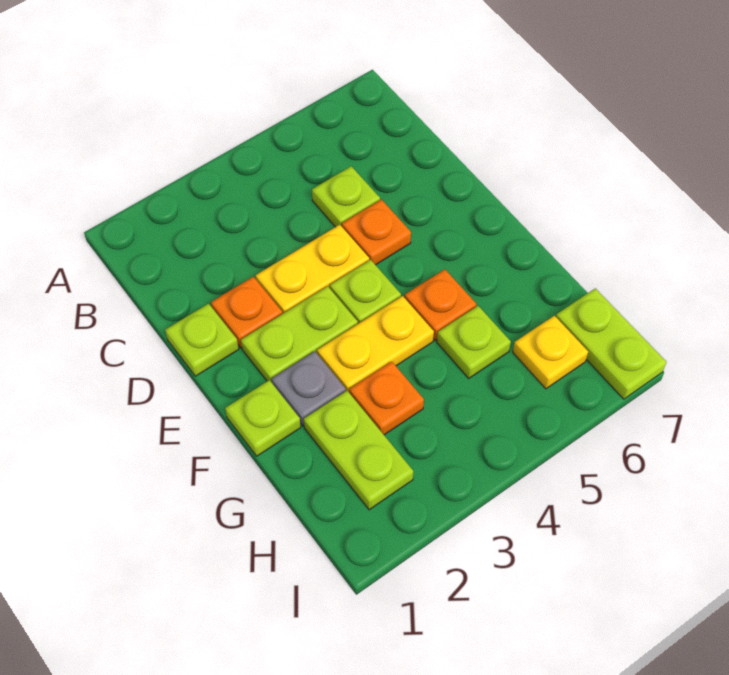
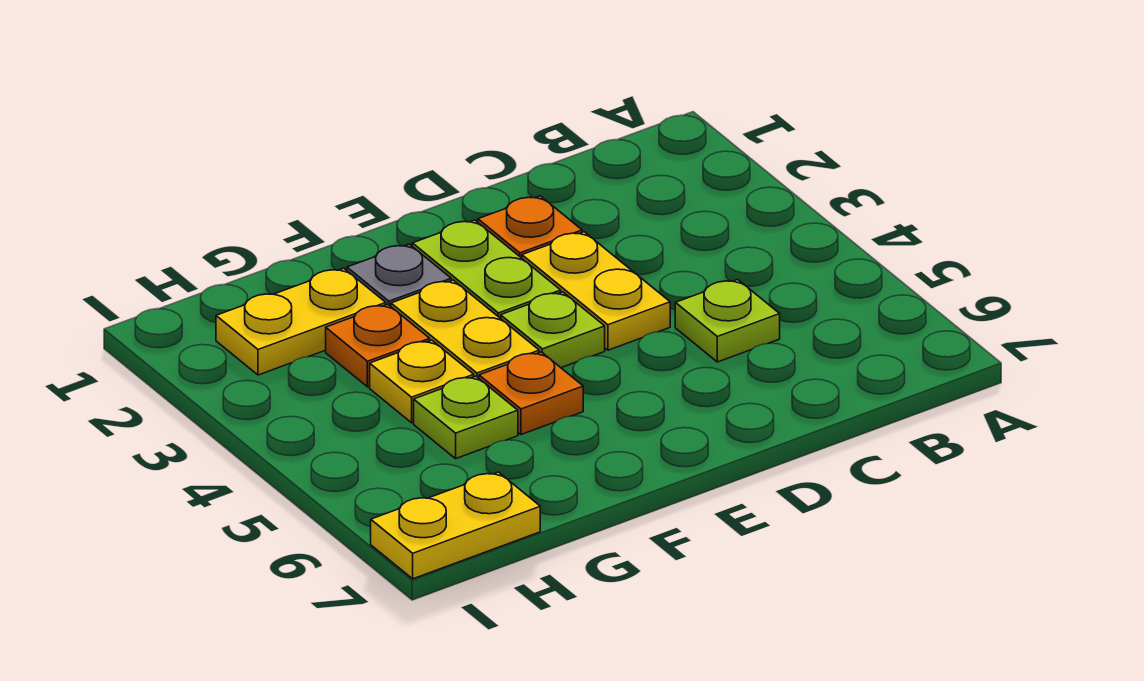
lime 1x1 plate [165,304,239,376] -> none
orange 1x1 plate [342,200,411,265] -> none
lime 1x1 plate [225,380,301,456] -> none
lime 1x2 plate [304,391,413,510] -> yellow 1x2 plate [216,268,386,375]
yellow 1x1 plate [513,316,588,389] -> yellow 1x1 plate moved to [370,340,474,423]
lime 1x2 plate [556,288,666,399] -> yellow 1x2 plate [371,472,540,579]

